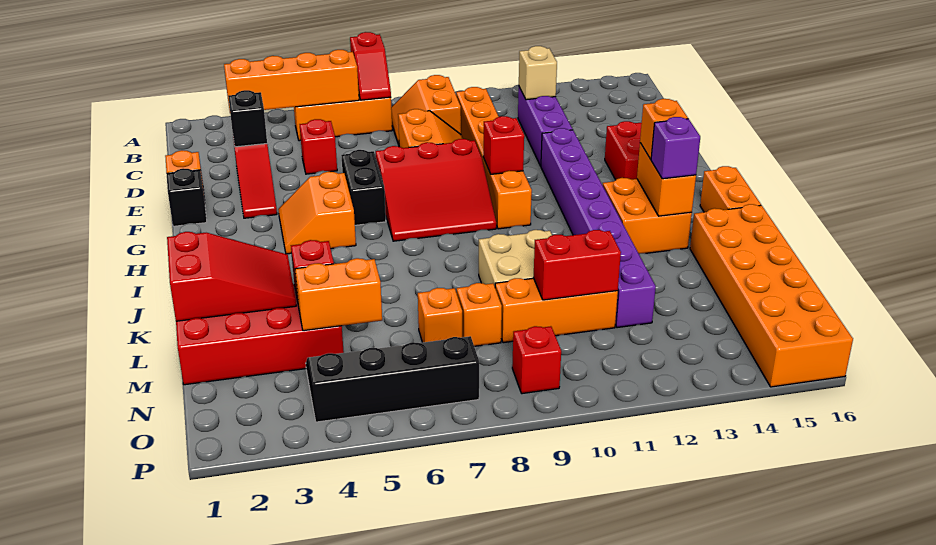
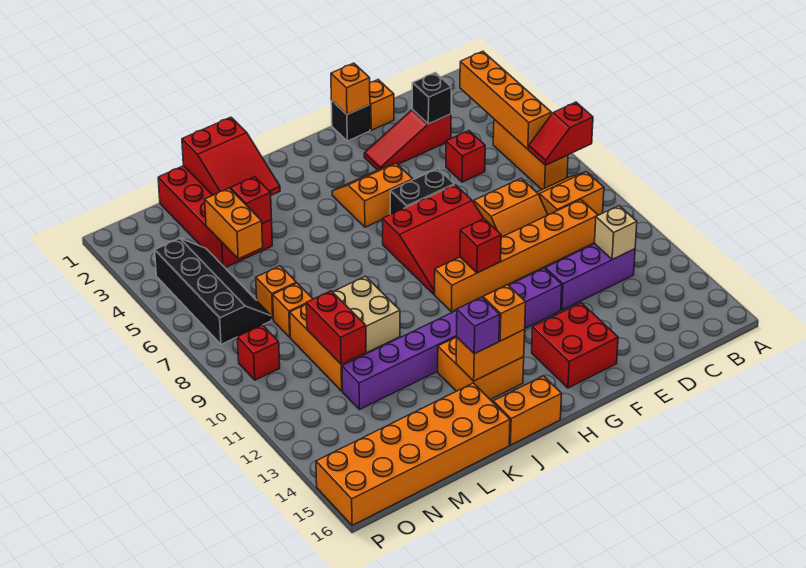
none -> orange 1x1 brick [331,63,370,115]
red 3x3 slope [376,139,496,241] -> red 3x3 slope turned to [383,185,484,294]

